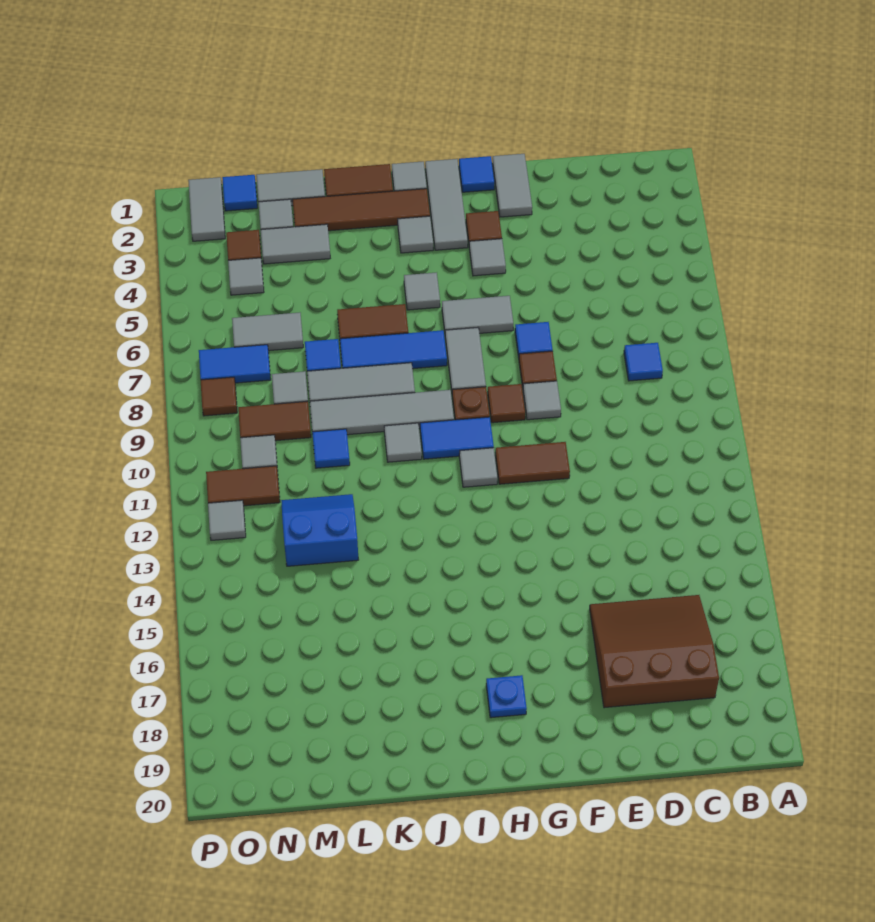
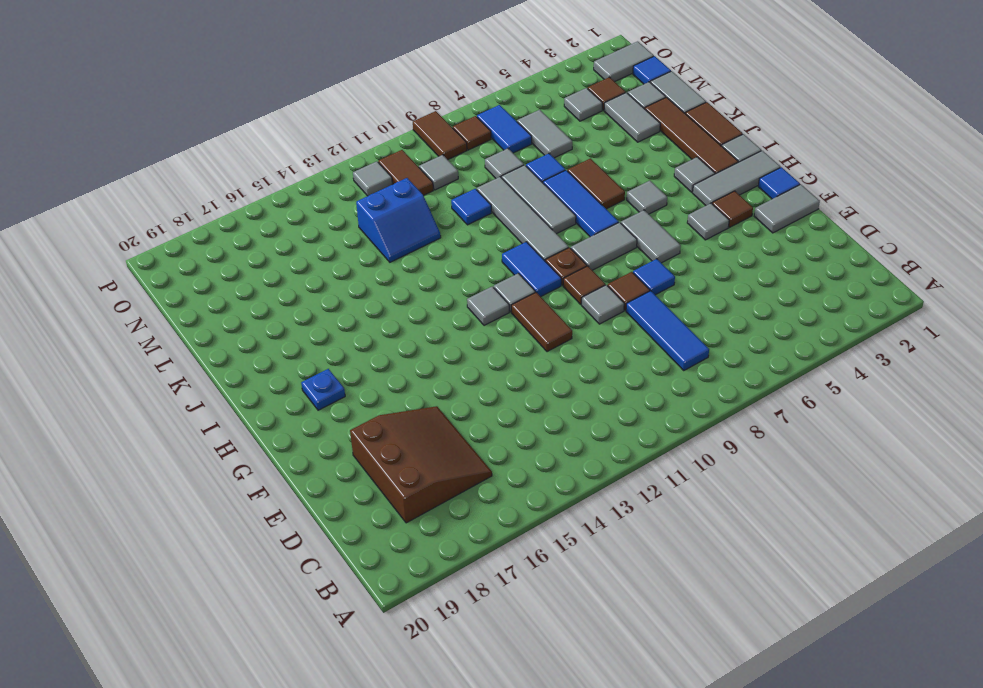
blue 1x1 tile [624,343,663,381] -> blue 1x3 tile [626,291,709,371]
grey 1x1 tile [384,423,422,462] -> grey 1x1 tile moved to [467,287,509,326]
blue 2x2 slope [281,494,359,566] -> blue 2x2 slope turned to [356,178,441,262]
brown 1x2 tile [238,401,311,441] -> brown 1x2 tile moved to [413,111,467,160]

